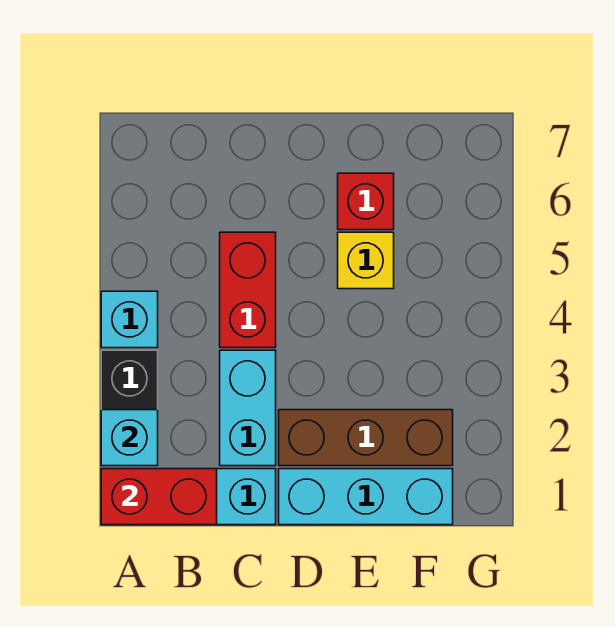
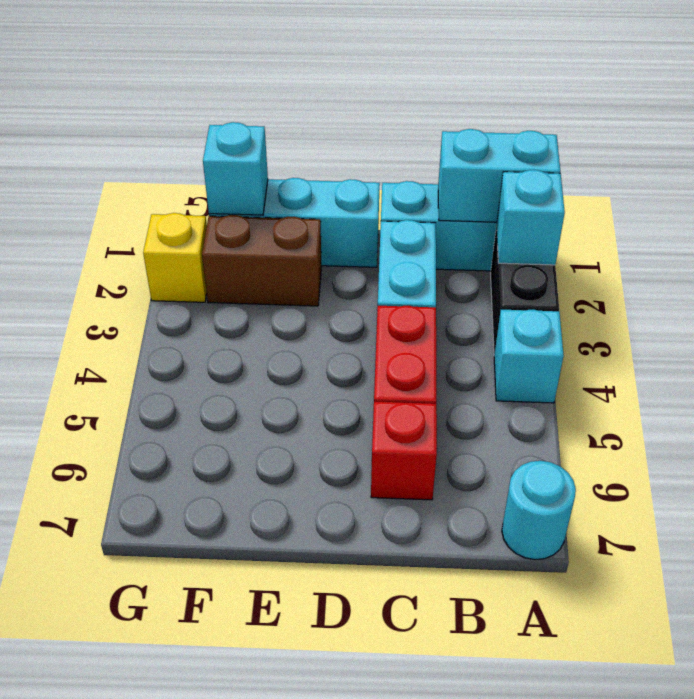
red 1x2 brick [101,469,217,525] -> cyan 1x2 brick [438,129,560,222]
none -> cyan 1x1 round brick [502,461,576,560]
brown 1x3 brick [279,410,453,466] -> brown 1x2 brick [202,215,321,306]
yellow 1x1 brick [338,232,394,289] -> yellow 1x1 brick moved to [143,213,207,302]
red 1x1 brick [338,173,394,230] -> red 1x1 brick moved to [371,402,437,500]
none -> cyan 1x1 brick [203,122,268,215]

